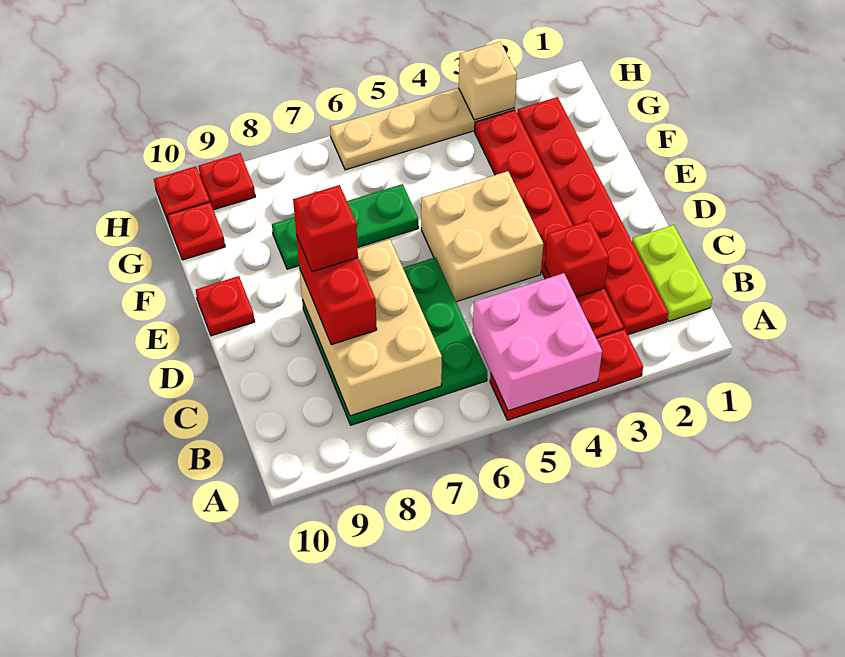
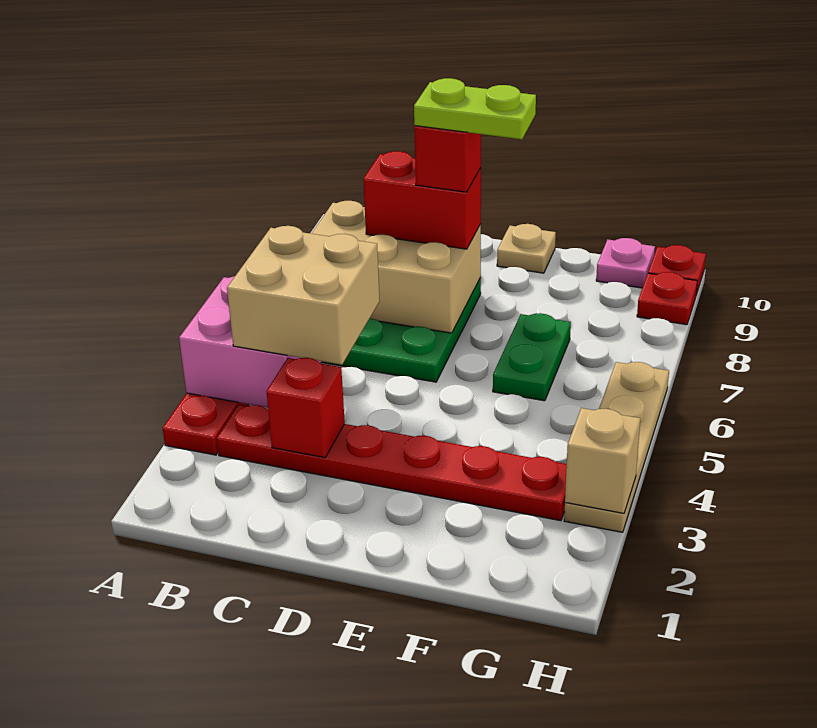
lime 1x2 plate [632,225,712,321] -> lime 1x2 plate moved to [414,78,536,139]
red 1x6 plate [517,97,668,335] -> none
tan 2x2 brick [421,171,543,302] -> tan 2x2 brick moved to [227,226,380,365]
red 1x1 plate [196,276,255,336] -> tan 1x1 plate [497,224,556,273]
green 1x3 plate [272,184,418,269] -> green 1x2 plate [493,313,571,401]
red 1x1 plate [167,202,225,260] -> pink 1x1 plate [596,238,655,288]

